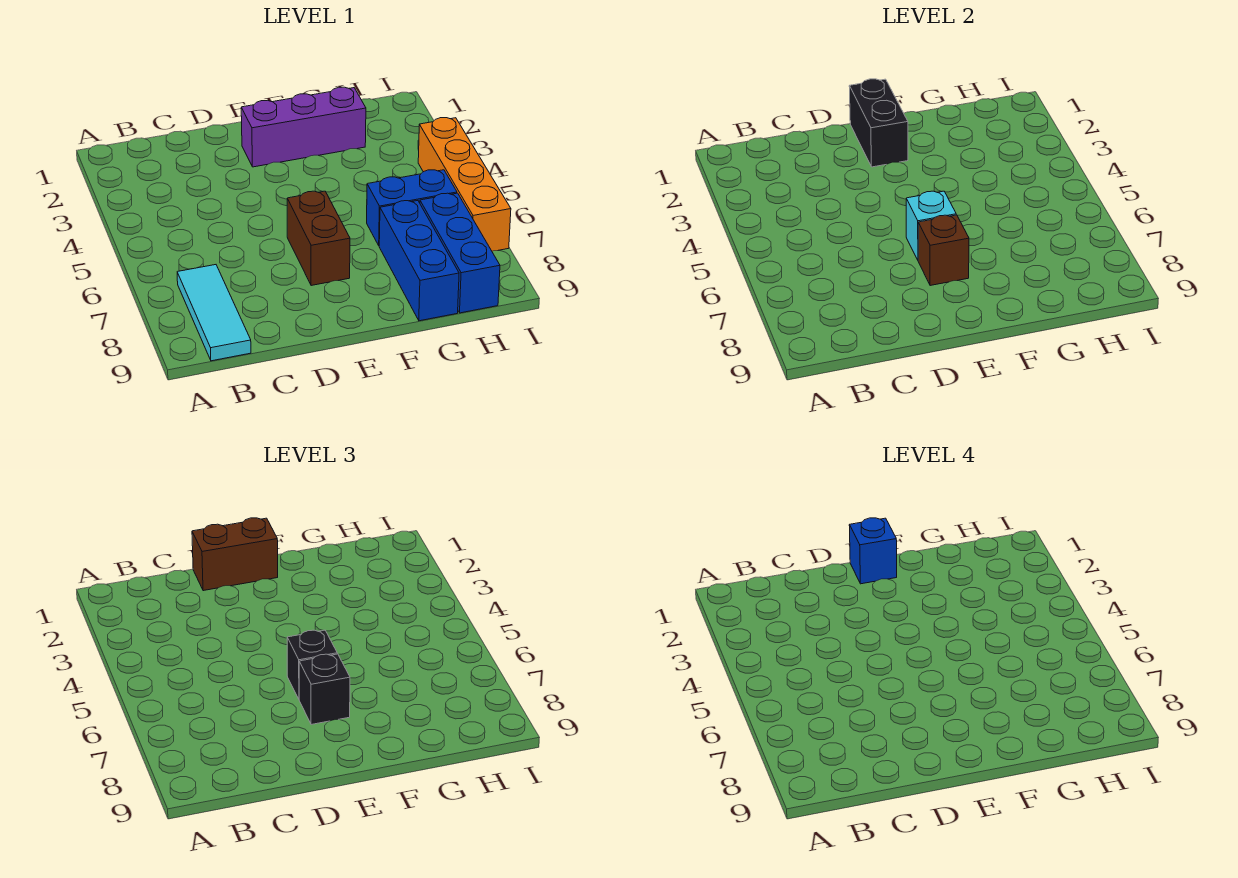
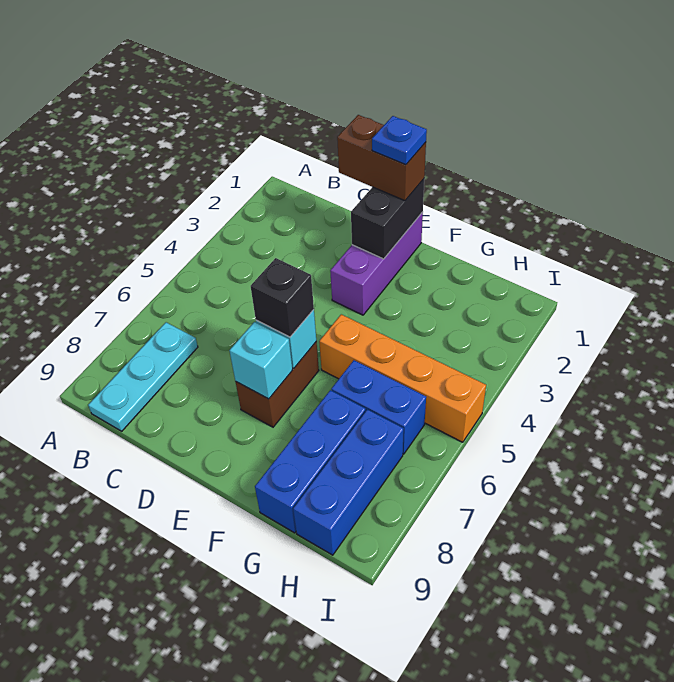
cyan 1x3 tile [177,265,251,361] -> cyan 1x3 plate [88,322,198,431]
blue 1x1 brick [849,518,897,584] -> blue 1x1 plate [372,116,427,165]
purple 1x3 brick [241,87,366,167] -> purple 1x3 brick turned to [330,212,423,315]
brown 1x1 brick [918,215,969,286] -> cyan 1x1 brick [229,322,292,399]
black 1x1 brick [299,654,350,725] -> none
orange 1x4 brick [418,118,511,251] -> orange 1x4 brick turned to [319,314,486,442]

